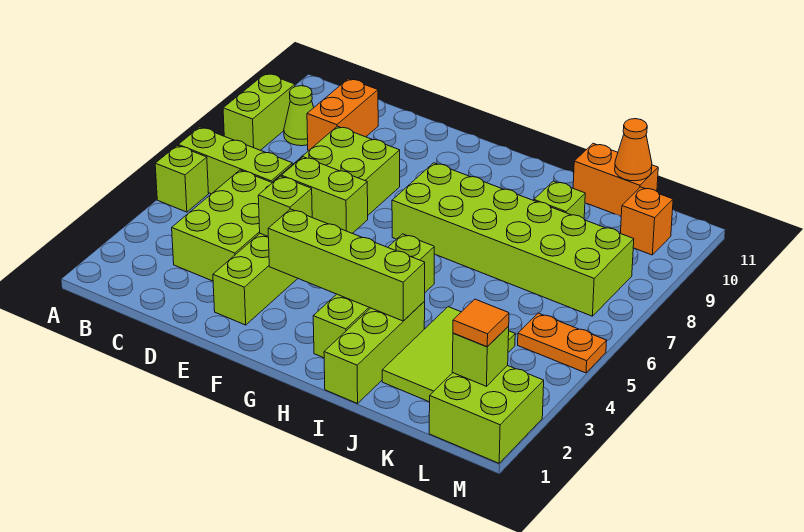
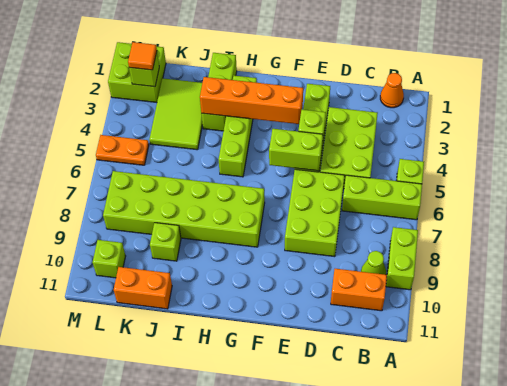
orange 1x2 brick [307,79,378,150] -> orange 1x2 brick turned to [331,269,387,311]
lime 1x4 brick [268,209,425,321] -> orange 1x4 brick [200,77,303,124]
orange 1x1 cone [615,119,652,181] -> orange 1x1 cone moved to [380,73,404,108]
orange 1x1 brick [621,187,673,255] -> lime 1x1 brick [93,240,126,278]

